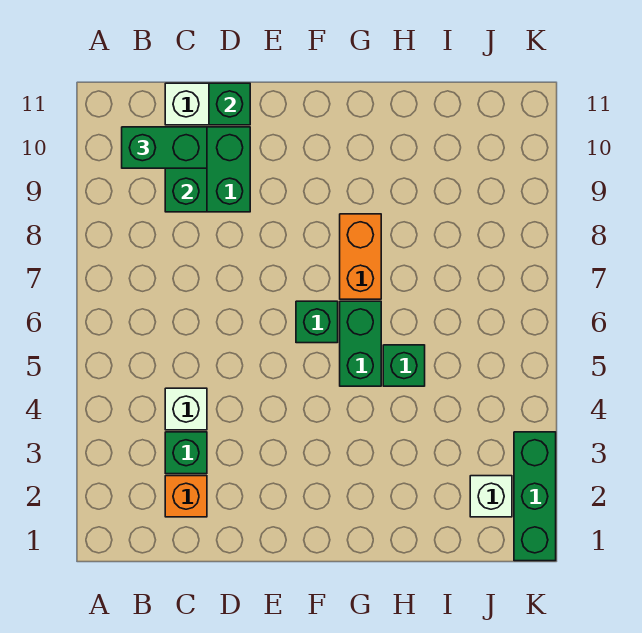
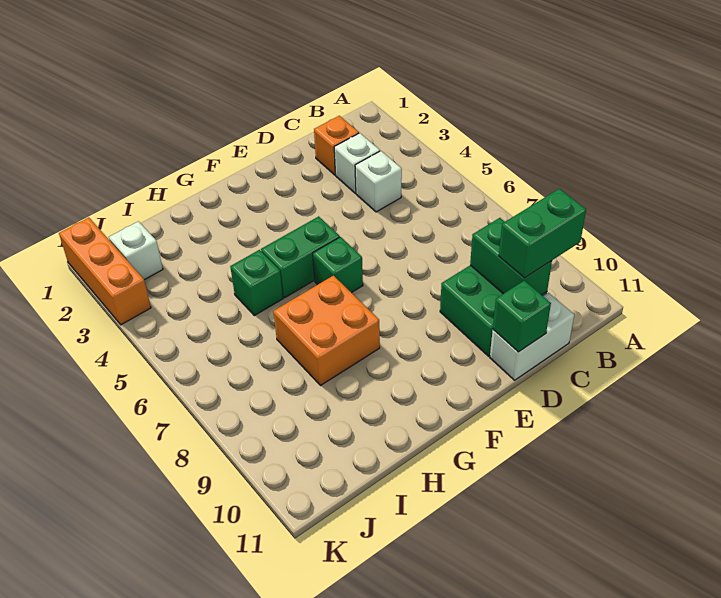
green 1x1 brick [165,432,207,474] -> white 1x1 brick [334,133,380,193]
green 1x2 brick [340,301,381,386] -> green 1x2 brick turned to [261,216,340,298]
orange 1x2 brick [340,214,381,299] -> orange 2x2 brick [273,276,380,386]
green 1x3 brick [514,432,556,561] -> orange 1x3 brick [59,218,151,325]

